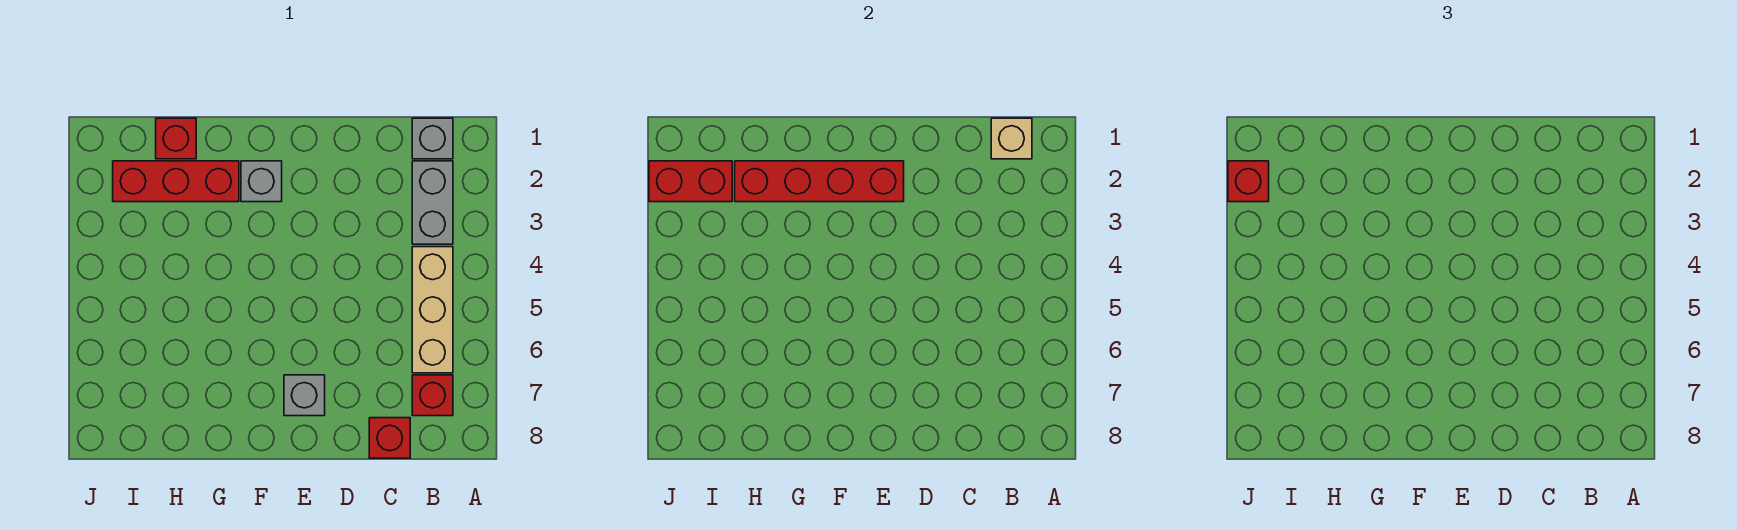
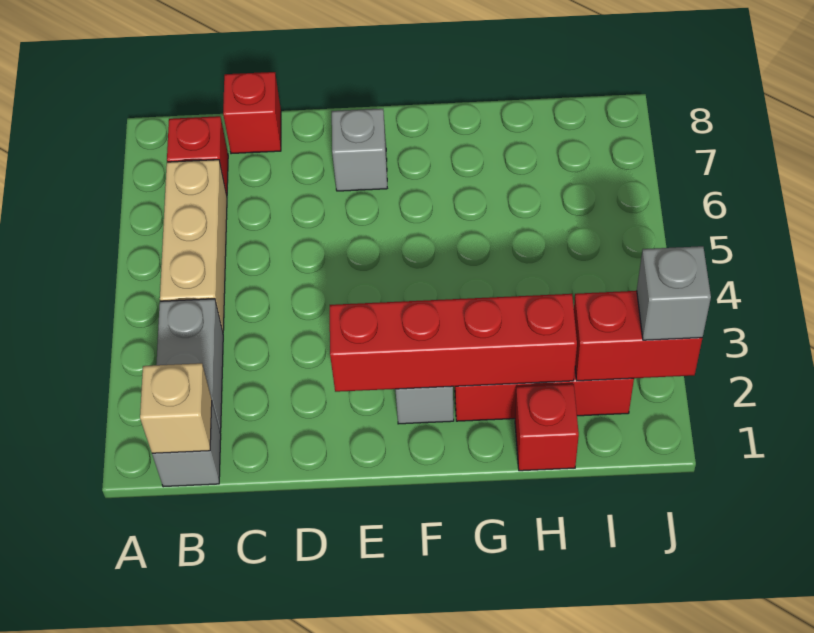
red 1x1 brick [1228,161,1269,202] -> grey 1x1 brick [637,246,711,340]

